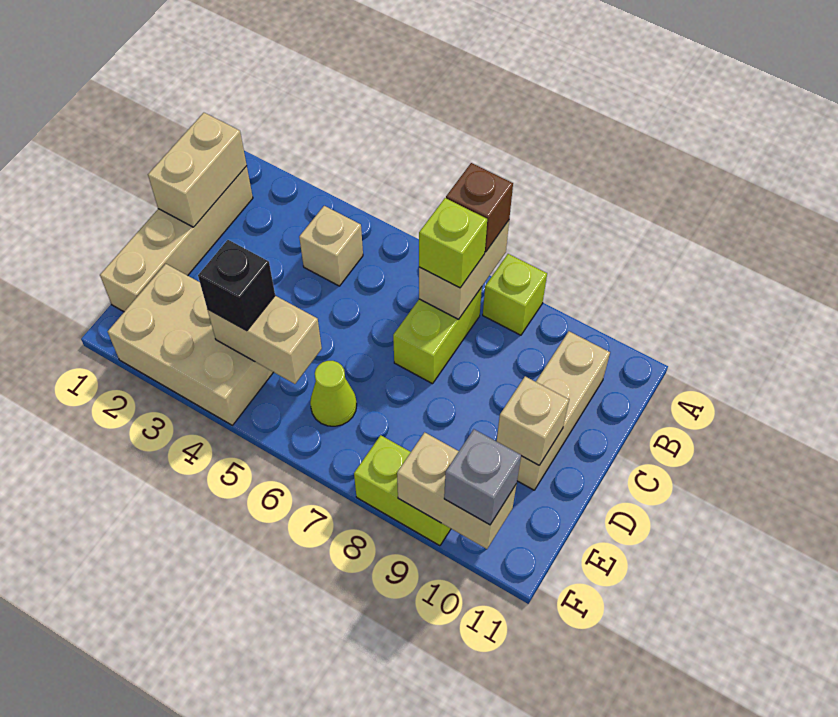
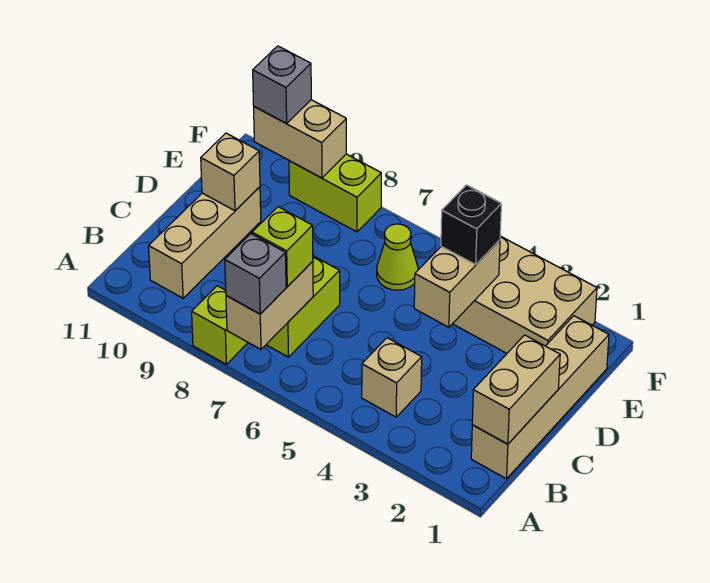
brown 1x1 brick [446,163,513,252] -> grey 1x1 brick [225,234,286,314]
tan 1x2 brick [207,296,322,384] -> tan 1x2 brick turned to [414,240,500,327]

